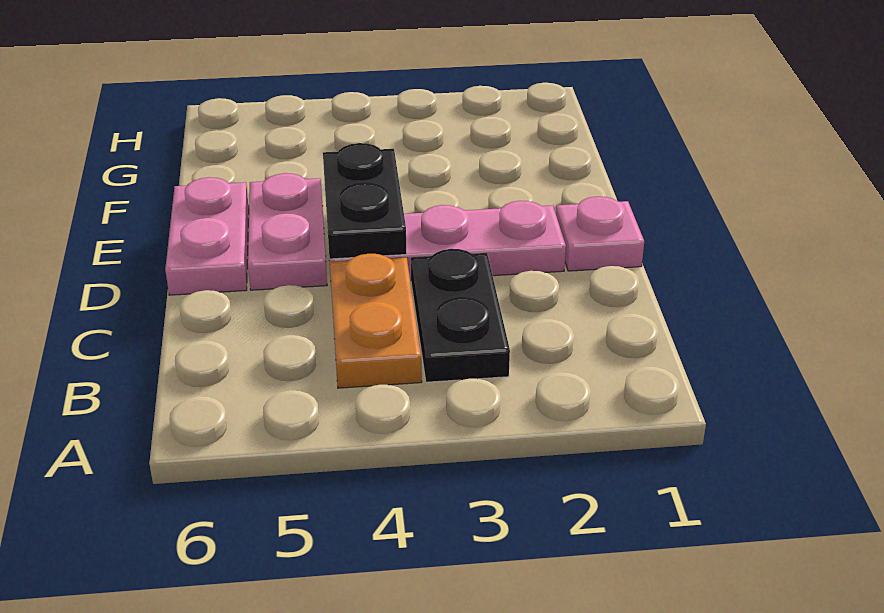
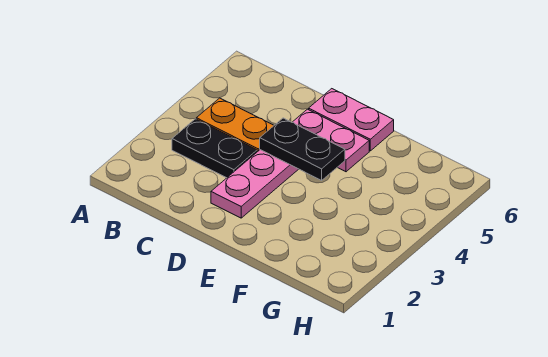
pink 1x1 plate [556,197,644,271] -> none

